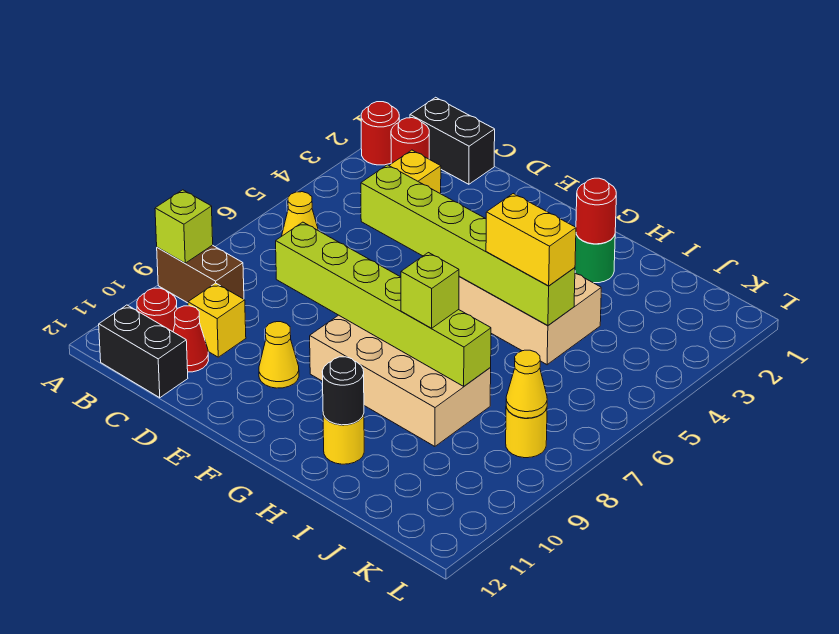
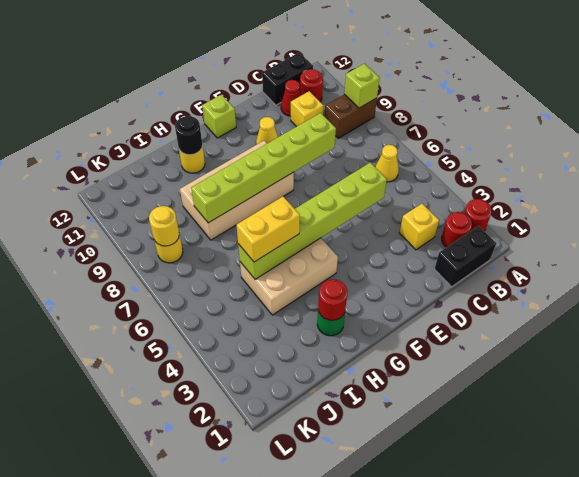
lime 1x1 brick [401,253,459,328] -> lime 1x1 brick moved to [202,95,236,138]
yellow 1x1 cone [506,350,547,418] -> yellow 1x1 round brick [149,206,179,246]

